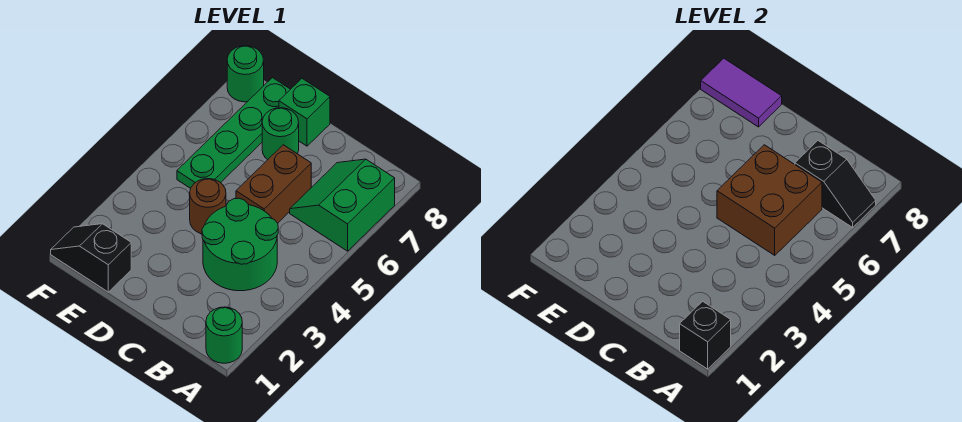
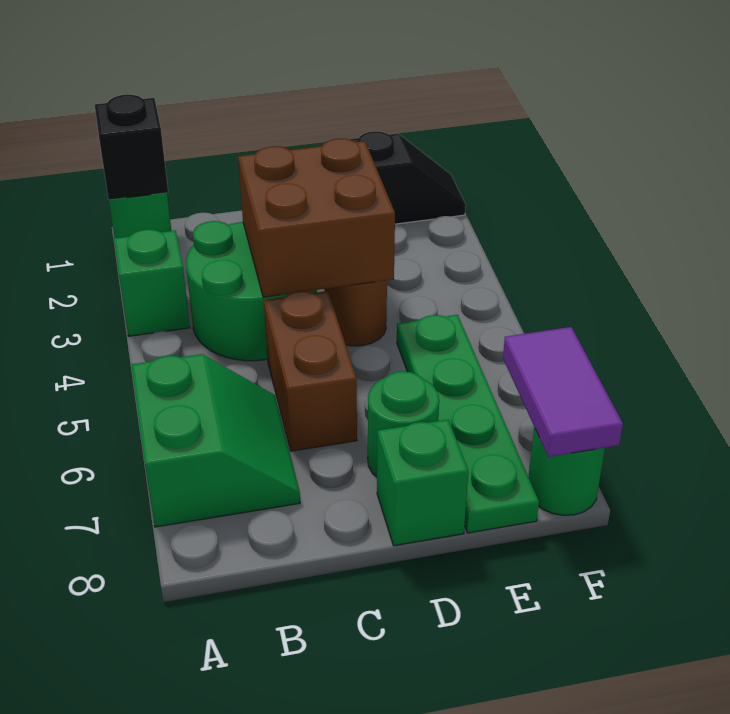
none -> green 1x1 brick [114,229,190,336]
black 1x2 slope [795,141,876,227] -> none
brown 2x2 brick [717,145,822,255] -> brown 2x2 brick moved to [238,138,395,297]
purple 1x2 tile [701,58,782,127] -> purple 1x2 tile turned to [503,327,623,457]

